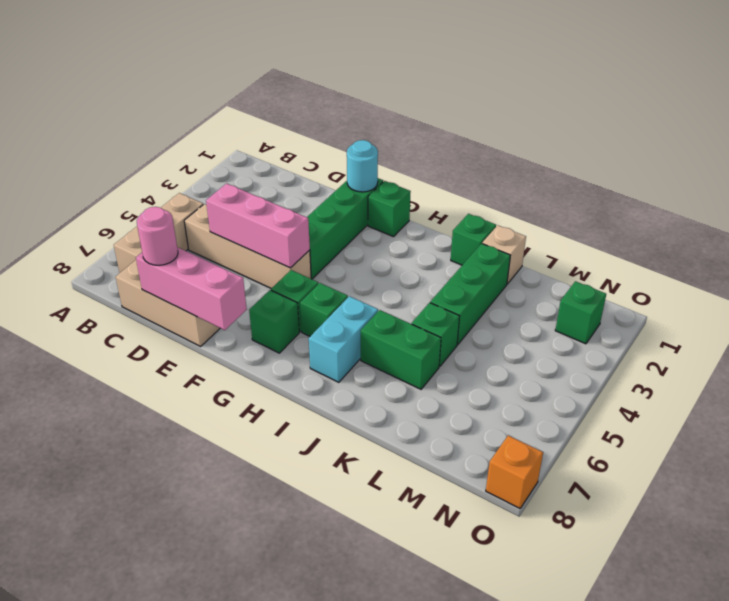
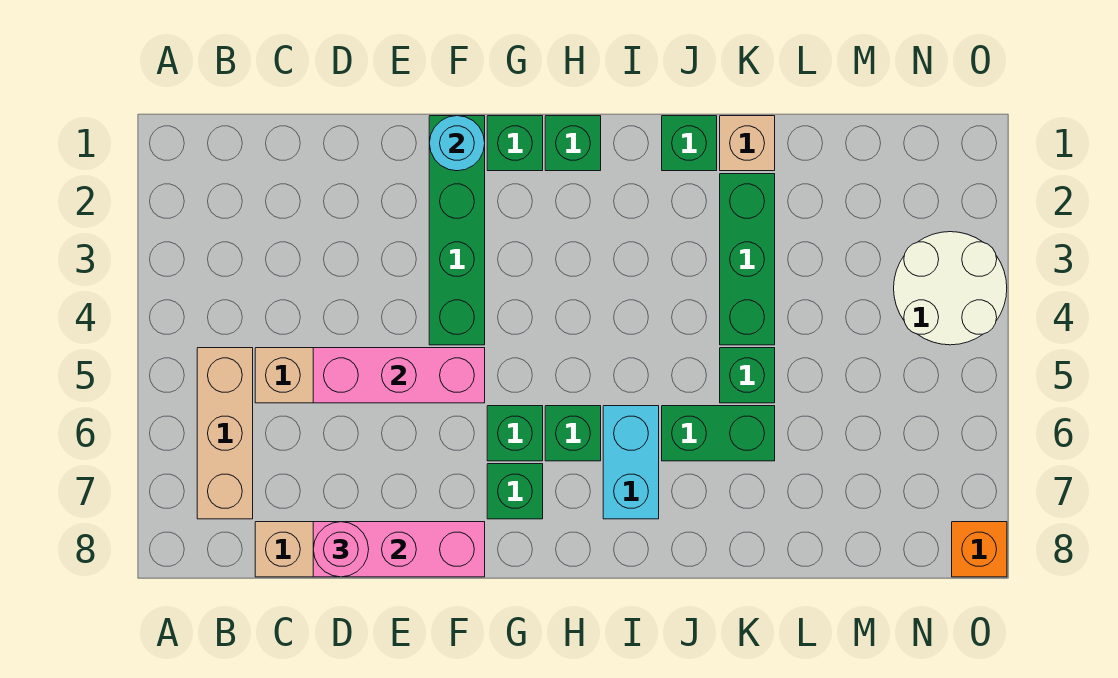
green 1x1 brick [555,281,606,344] -> green 1x1 brick moved to [545,116,601,171]
none -> white 2x2 round brick [894,232,1007,345]

